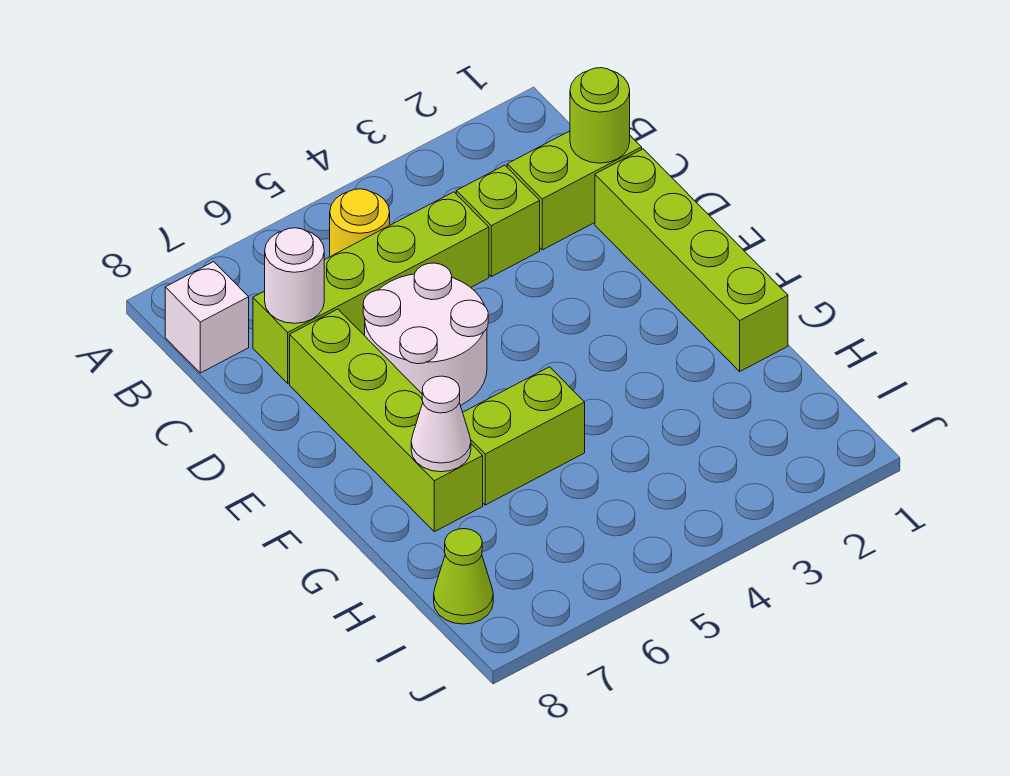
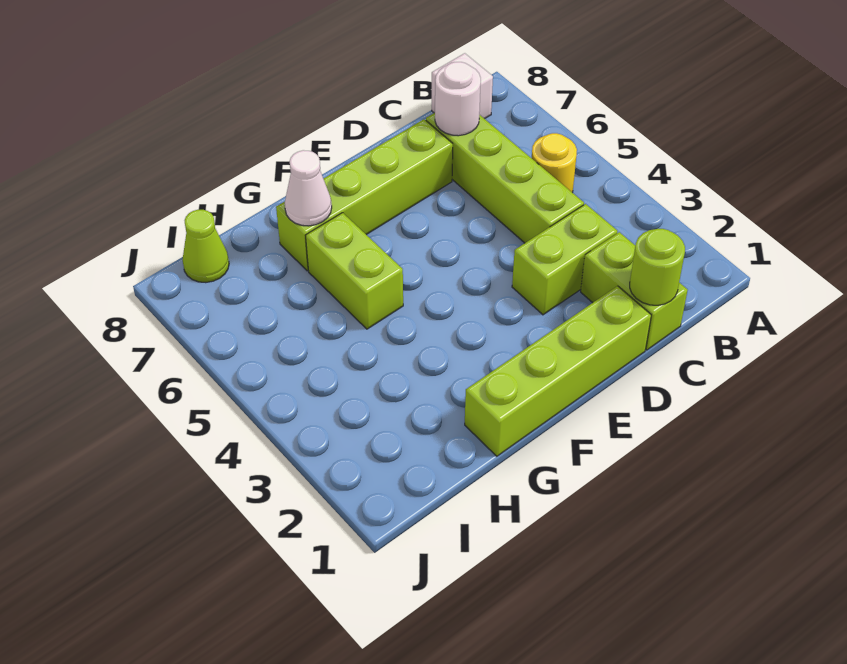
lime 1x1 brick [456,165,540,277] -> lime 1x2 brick [512,204,618,315]
white 2x2 round brick [363,263,488,405] -> none

